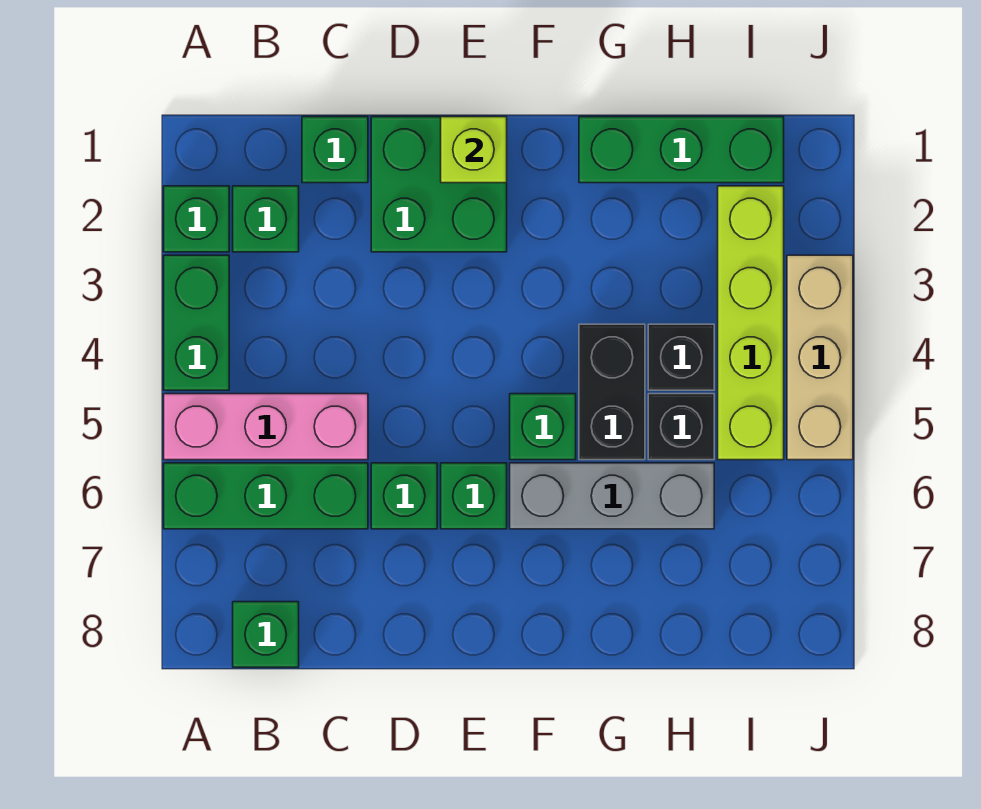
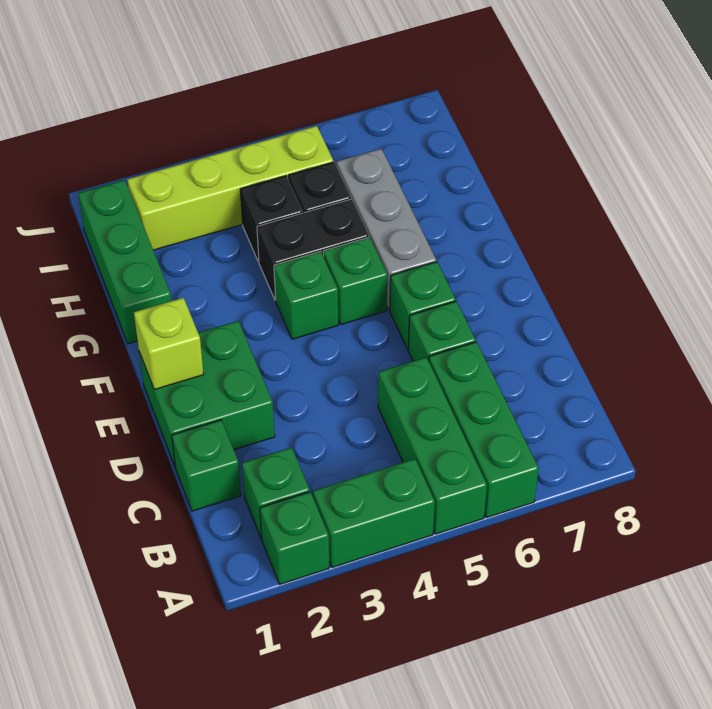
pink 1x3 brick [164,394,368,460] -> green 1x3 brick [378,357,487,534]
green 1x1 brick [233,602,299,667] -> green 1x1 brick moved to [274,252,338,339]
tan 1x3 brick [787,255,853,460] -> none

